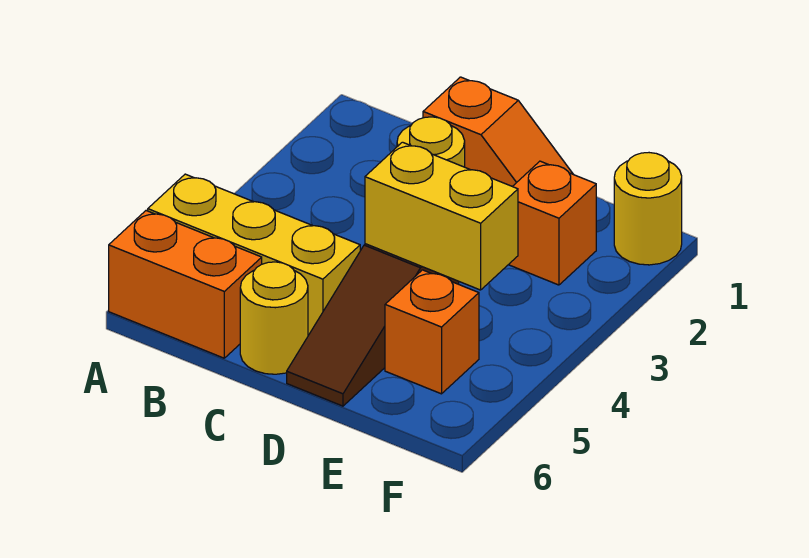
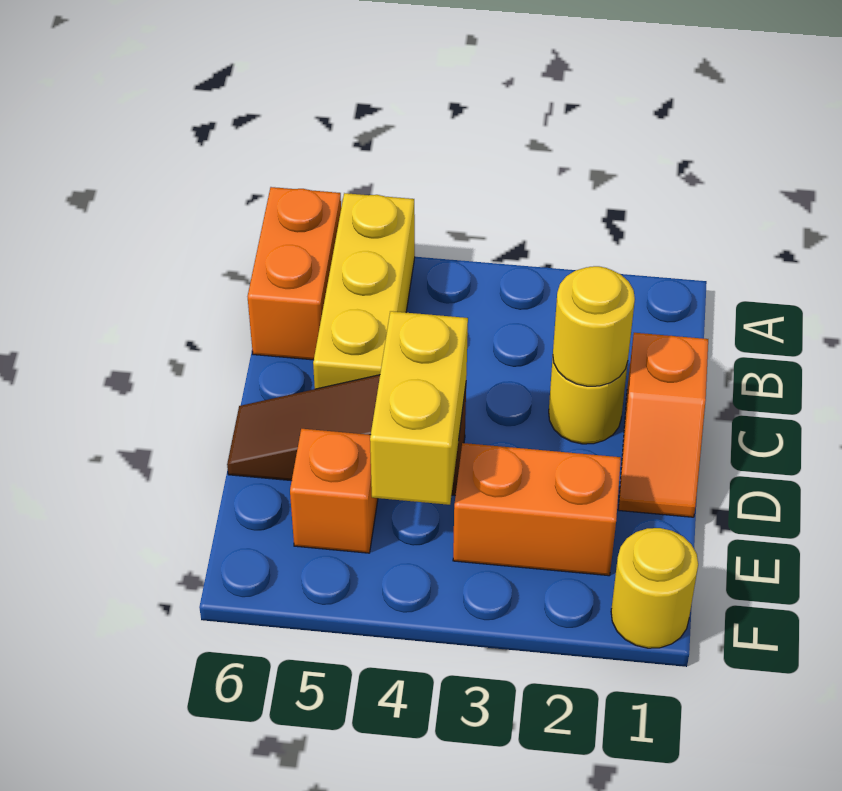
yellow 1x1 round brick [240,262,308,374] -> yellow 1x1 round brick moved to [553,266,635,386]
orange 1x1 brick [509,161,596,285] -> orange 1x2 brick [453,443,621,576]

